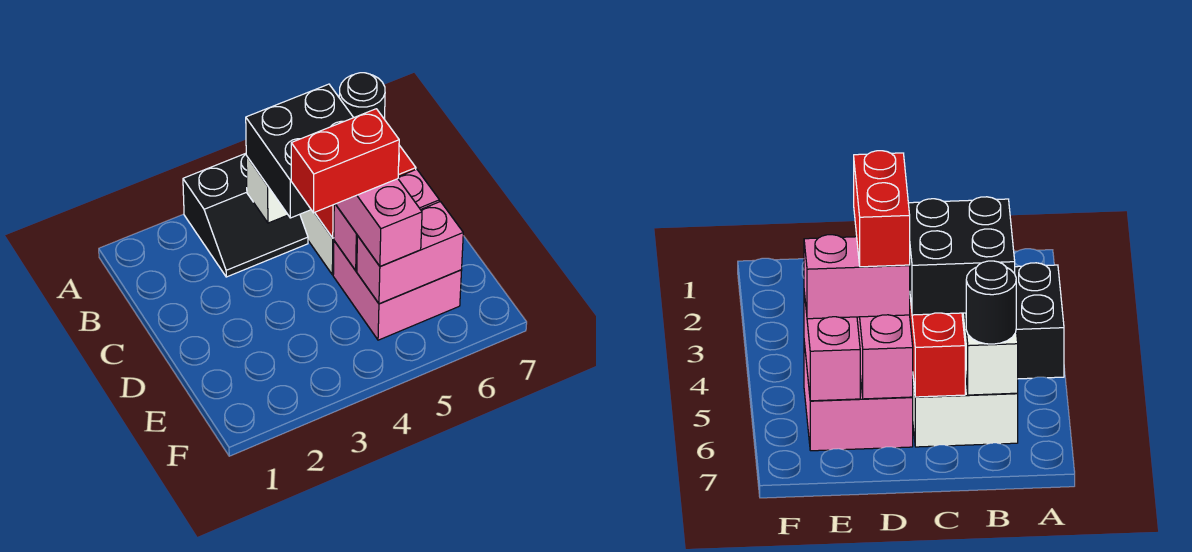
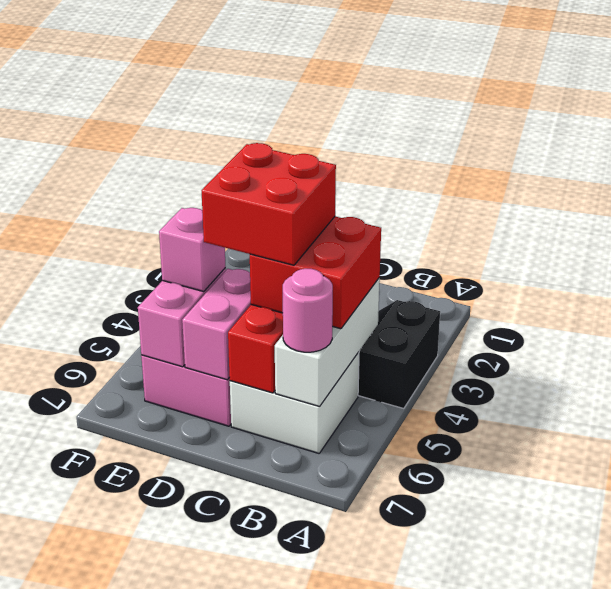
black 2x2 brick [246,84,354,218] -> red 2x2 brick [250,216,381,329]
black 1x1 round brick [339,73,385,119] -> pink 1x1 round brick [283,269,333,352]
red 1x2 brick [291,109,399,213] -> red 2x2 brick [201,143,336,265]
pink 1x2 brick [336,179,422,266] -> pink 1x1 brick [159,208,226,292]

